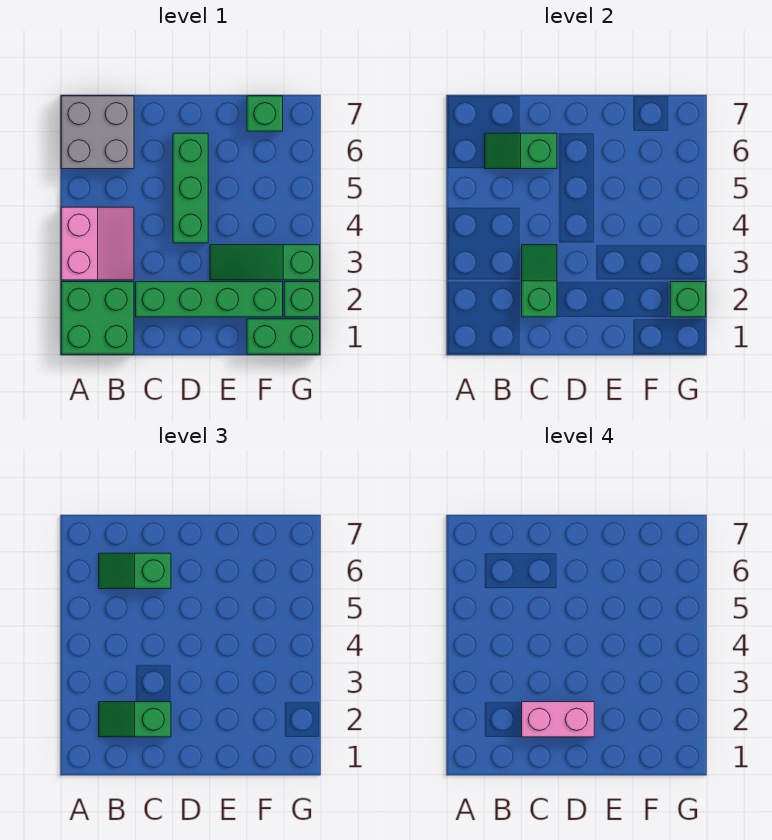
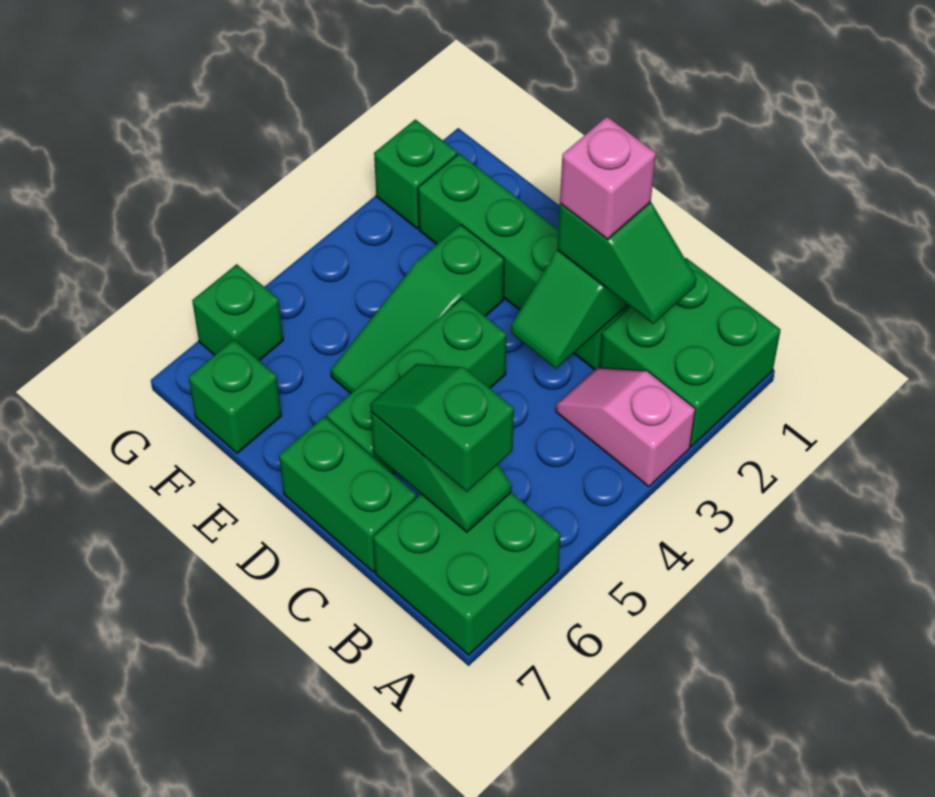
pink 2x2 slope [61,207,134,280] -> pink 1x2 slope [556,368,695,486]
grey 2x2 brick [61,96,134,169] -> green 2x2 brick [373,493,561,655]
green 1x2 slope [99,553,171,589] -> green 1x2 slope turned to [370,364,514,492]
pink 1x2 brick [522,702,594,737] -> pink 1x1 brick [560,117,656,239]
green 1x3 slope [210,245,320,280] -> green 1x3 slope turned to [331,225,504,393]
green 1x2 brick [247,319,320,354] -> green 1x2 brick moved to [279,416,416,572]
green 1x1 brick [670,282,706,317] -> green 1x1 brick moved to [192,264,283,360]

